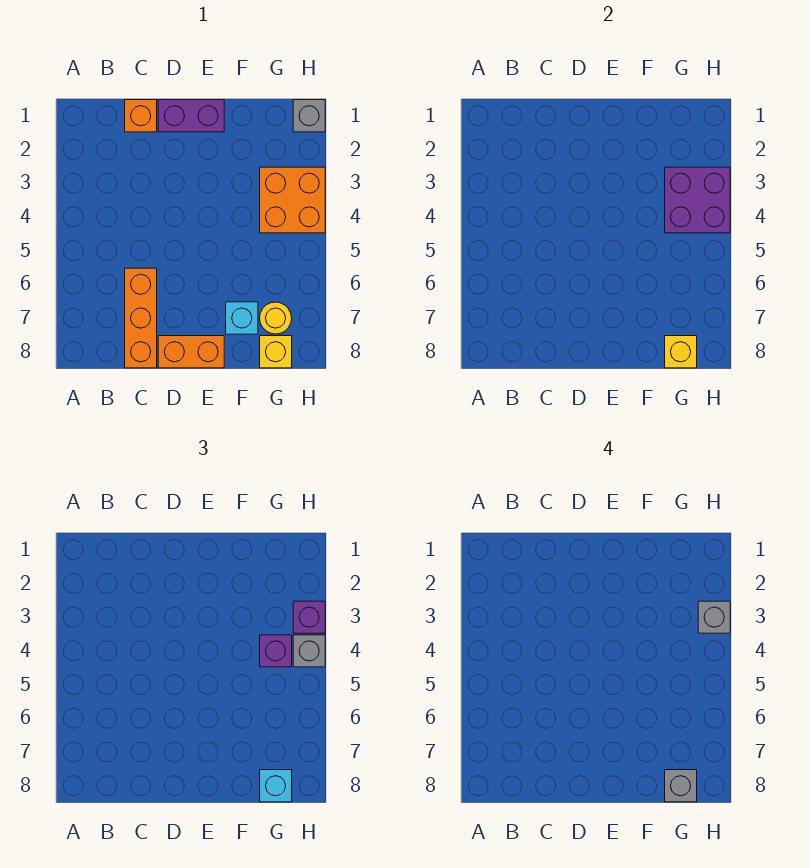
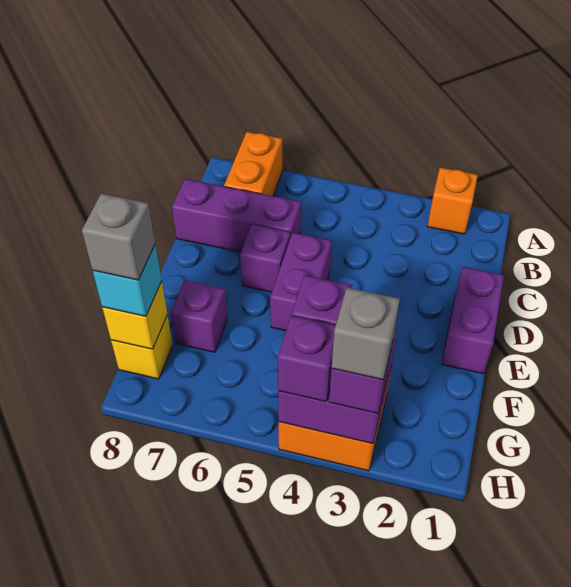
orange 1x1 brick [125,100,157,132] -> orange 1x1 brick moved to [428,168,478,234]
orange 1x3 brick [125,268,157,368] -> purple 1x3 brick [172,179,301,252]
none -> purple 1x2 brick [270,233,332,331]
none -> purple 1x1 brick [240,224,290,292]
orange 1x2 brick [158,336,224,368] -> orange 1x2 brick moved to [224,132,282,196]
cyan 1x1 brick [226,302,258,334] -> purple 1x1 brick [170,280,227,352]
yellow 1x1 round brick [260,302,292,334] -> none
grey 1x1 brick [293,100,325,132] -> none
grey 1x1 brick [293,635,325,667] -> purple 1x1 brick [278,315,336,402]

